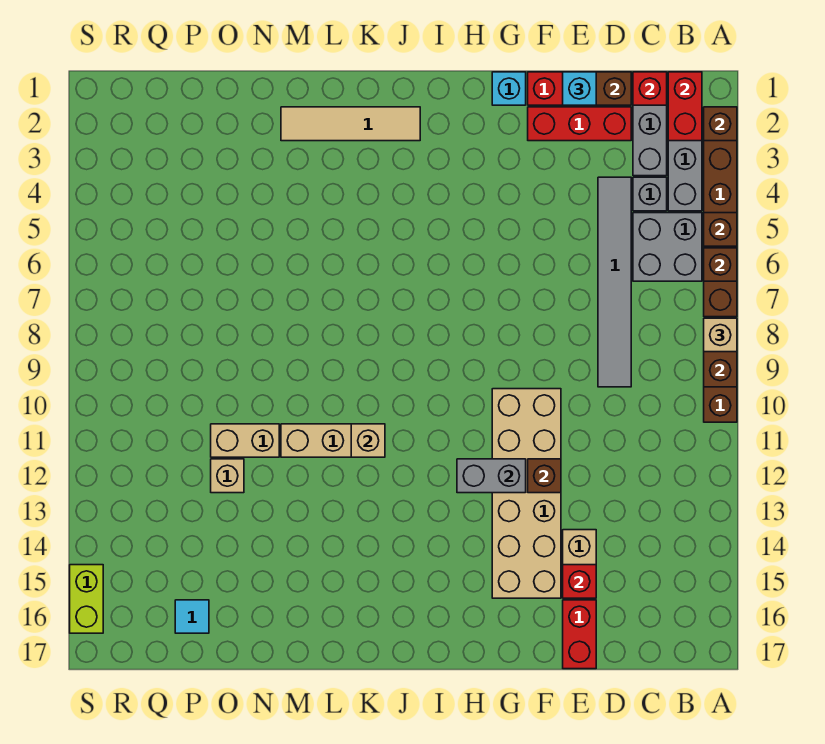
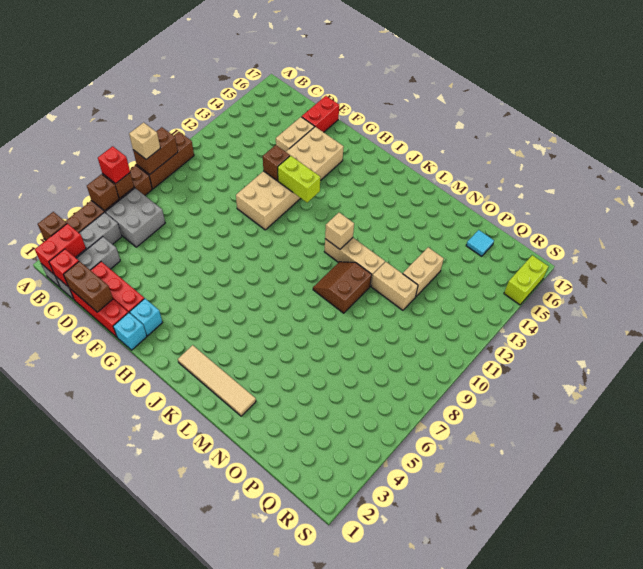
grey 1x1 brick [633,177,667,211] -> none
grey 1x6 tile [598,177,631,387] -> none
cyan 1x1 brick [563,72,596,105] -> cyan 1x1 brick moved to [130,299,163,336]
red 1x1 brick [563,565,596,598] -> red 1x1 brick moved to [98,146,130,184]
grey 1x2 brick [457,459,526,493] -> lime 1x2 brick [278,156,320,203]
none -> brown 2x2 slope [313,262,372,313]
tan 1x1 brick [211,459,244,493] -> tan 1x2 brick [403,247,444,296]

